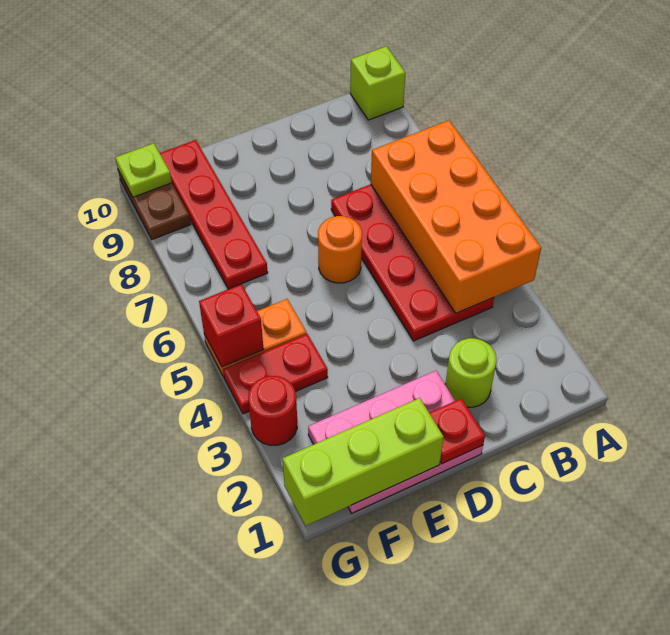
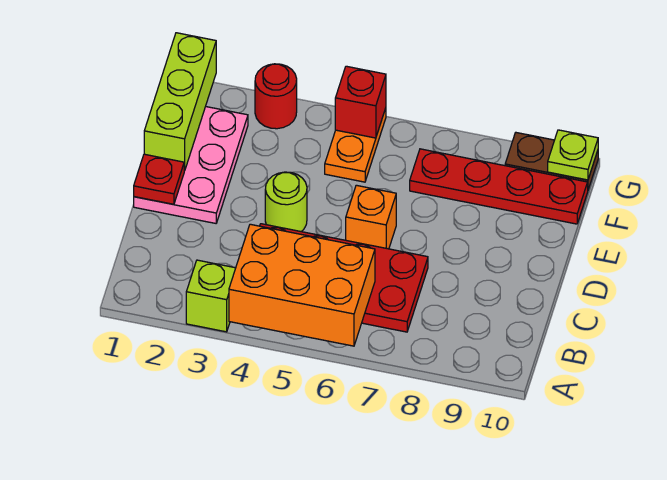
orange 2x4 brick [371,120,541,313] -> orange 2x3 brick [229,224,375,346]
lime 1x1 brick [350,46,405,120] -> lime 1x1 brick moved to [186,260,236,332]
lime 1x1 round brick [445,338,496,407] -> lime 1x1 round brick moved to [265,172,307,231]
orange 1x1 round brick [318,216,362,283] -> orange 1x1 brick [346,185,396,249]
red 1x2 plate [223,334,328,414] -> none

